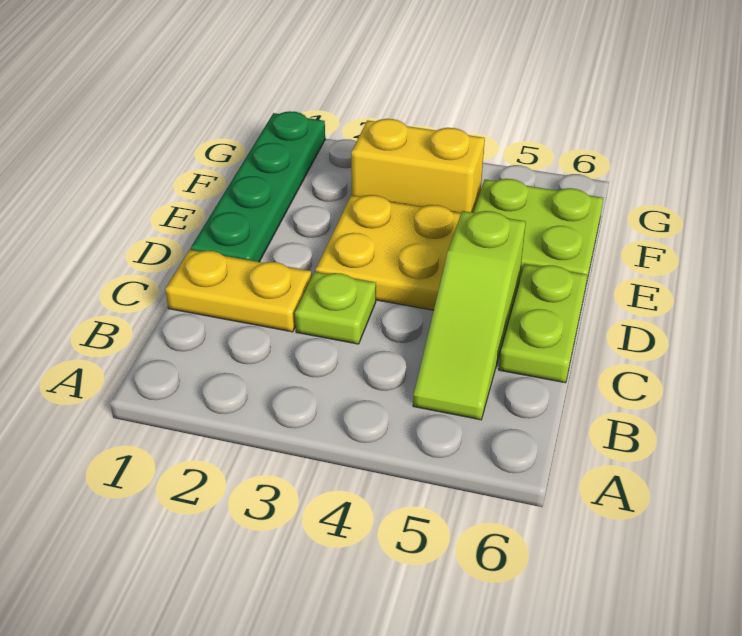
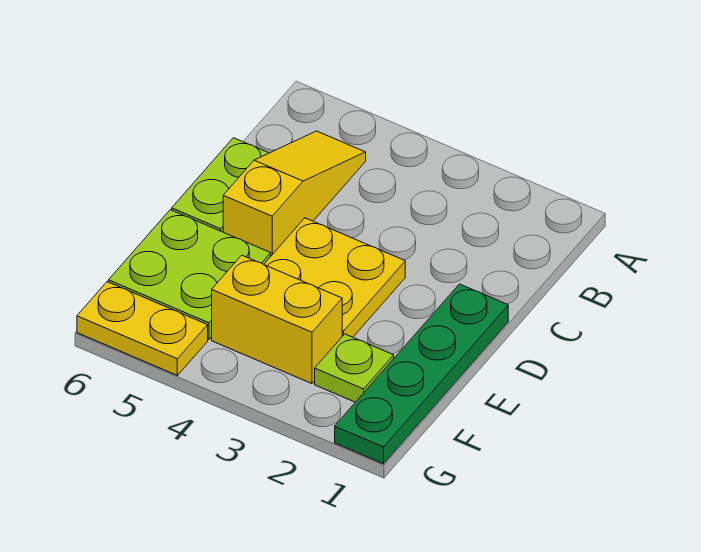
lime 1x3 slope [413,211,526,420] -> yellow 1x3 slope [223,131,366,256]
yellow 1x2 plate [165,250,312,332] -> yellow 1x2 plate moved to [77,282,208,375]
lime 1x1 plate [295,272,376,344] -> lime 1x1 plate moved to [315,334,394,402]

